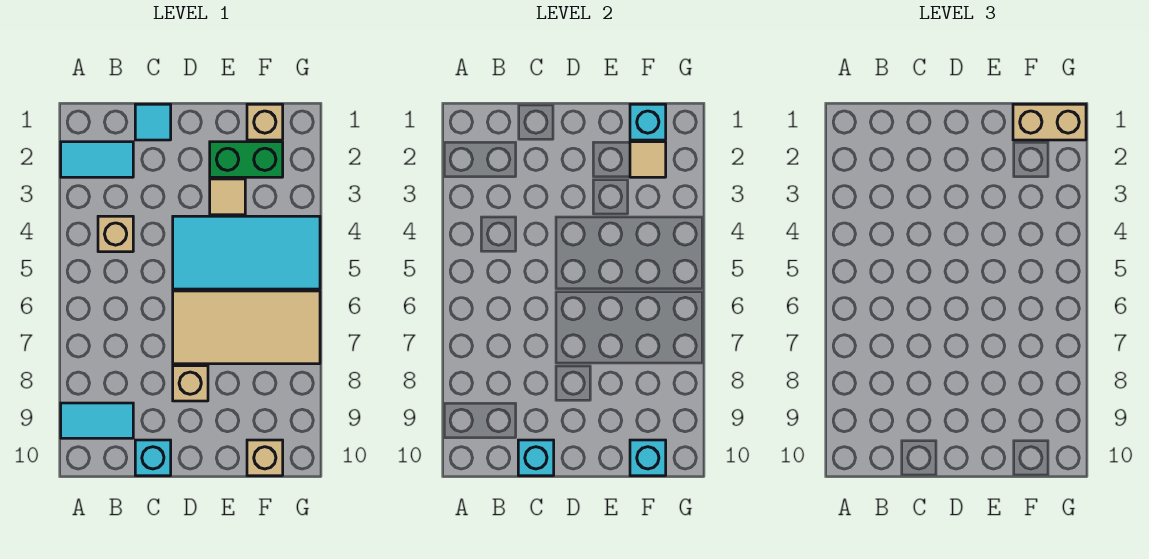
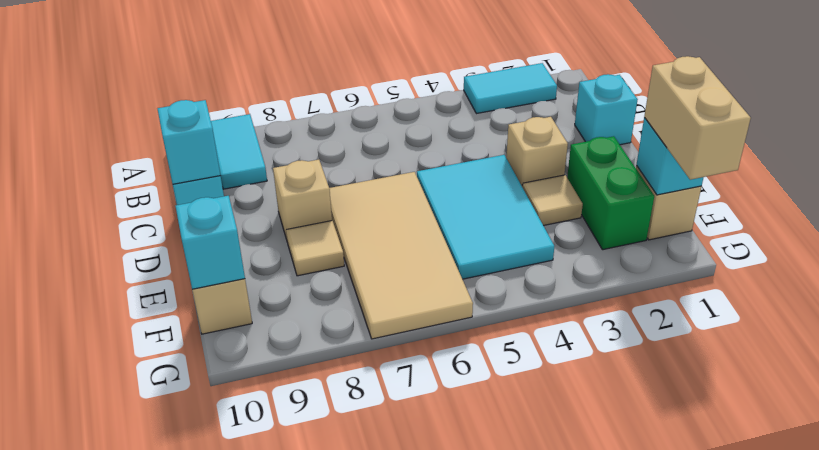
cyan 1x2 tile [61,142,133,177] -> cyan 1x2 tile turned to [464,63,557,114]
tan 1x1 brick [98,216,133,252] -> tan 1x1 brick moved to [506,117,568,185]
cyan 1x1 tile [135,104,171,140] -> cyan 1x1 brick [575,74,638,145]
cyan 2x4 tile [173,216,320,289] -> cyan 2x3 tile [417,155,554,279]
tan 1x1 tile [630,142,666,177] -> tan 1x1 tile moved to [286,221,344,276]

